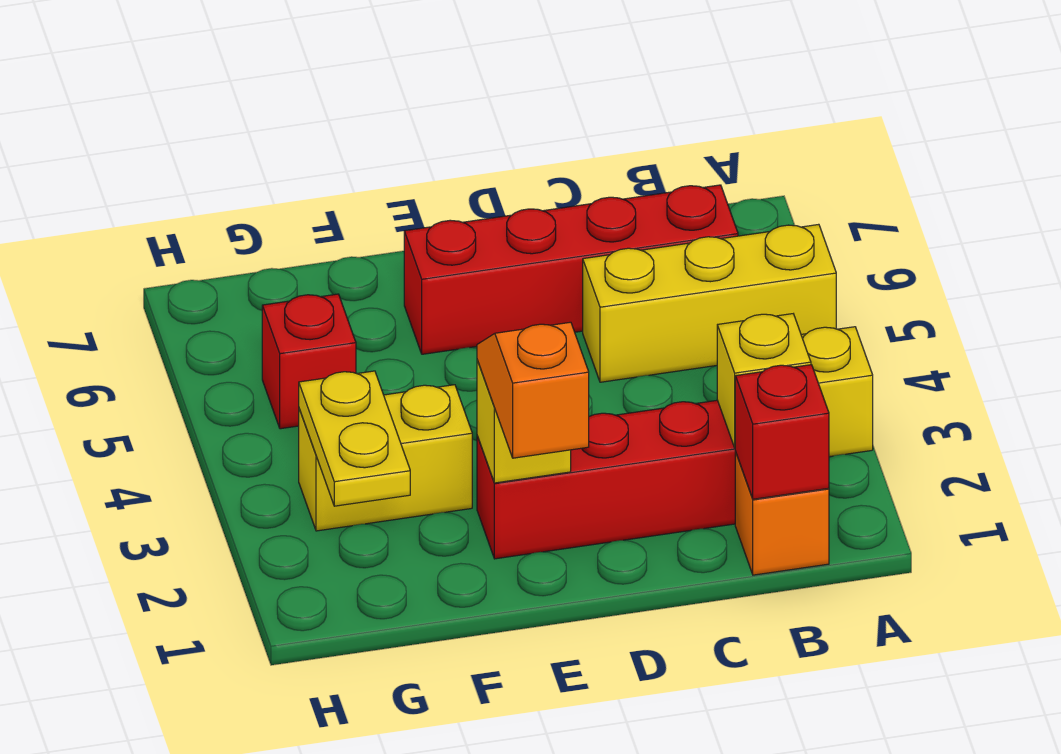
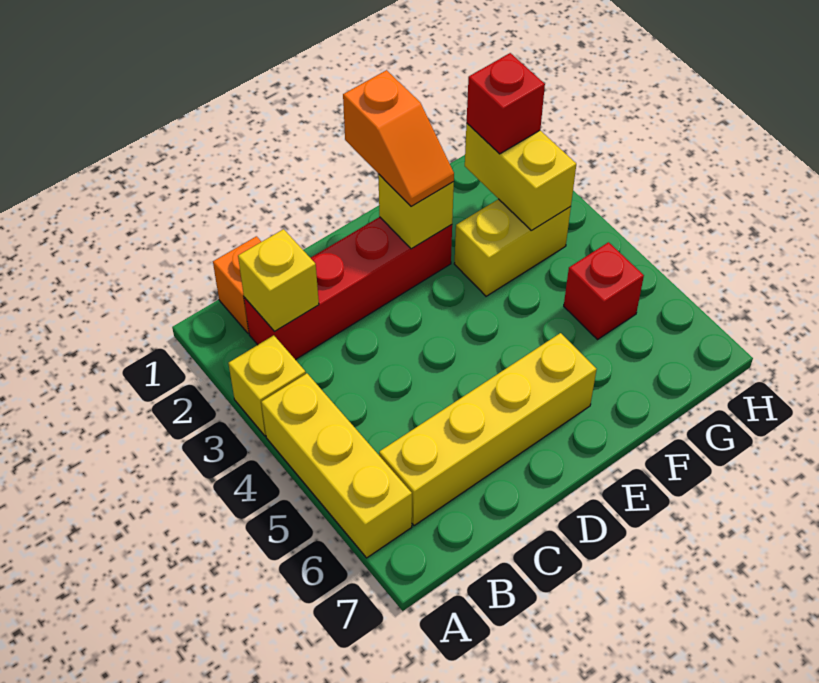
yellow 1x3 brick [583,224,836,382] -> yellow 1x3 brick turned to [261,373,412,558]
red 1x1 brick [735,365,829,499] -> red 1x1 brick moved to [467,53,545,154]
red 1x4 brick [404,185,738,354] -> yellow 1x4 brick [379,333,597,526]
yellow 1x2 plate [299,371,410,506] -> yellow 1x2 brick [465,123,576,230]

